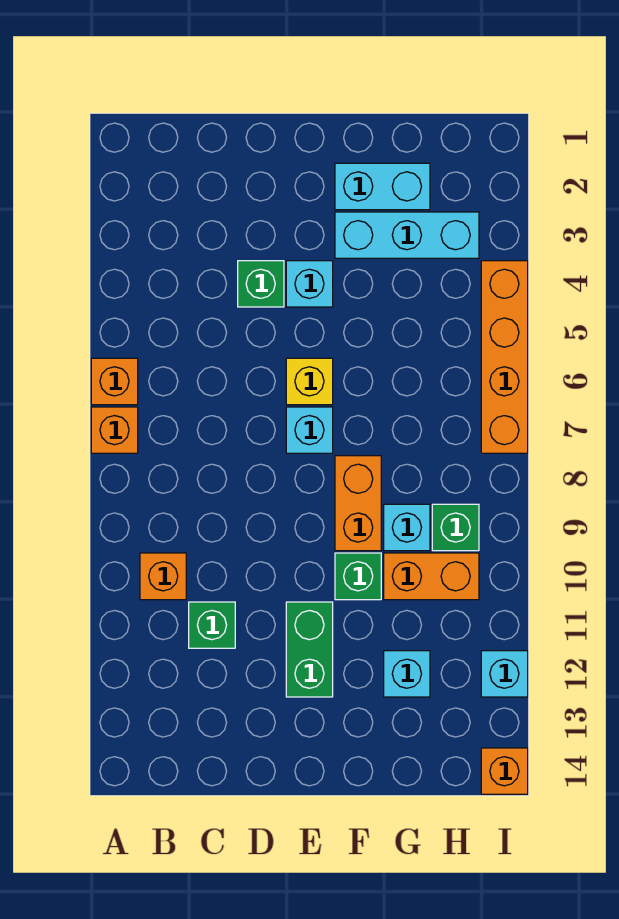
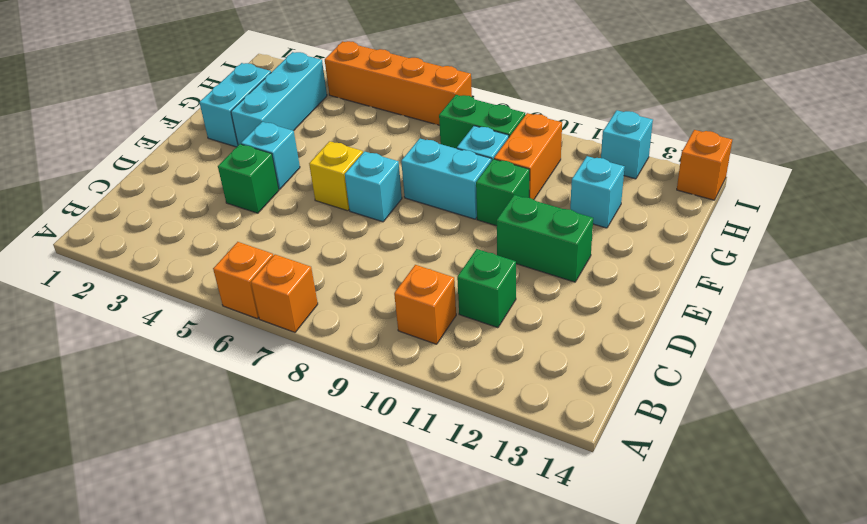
orange 1x2 brick [335,456,381,551] -> cyan 1x2 brick [401,138,491,219]
green 1x1 brick [432,504,479,551] -> green 1x2 brick [439,95,525,149]

